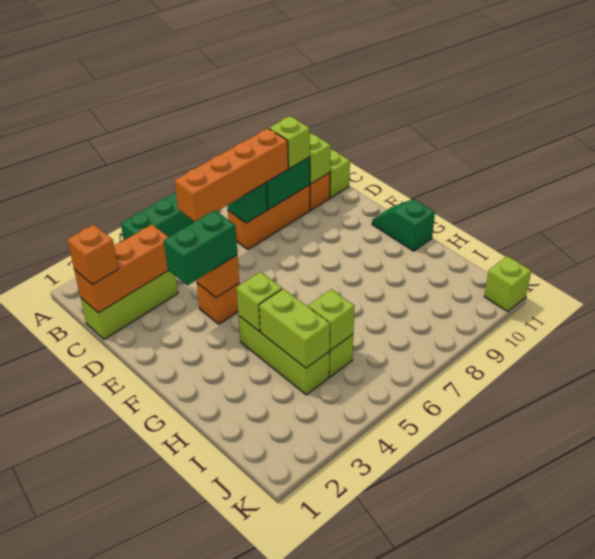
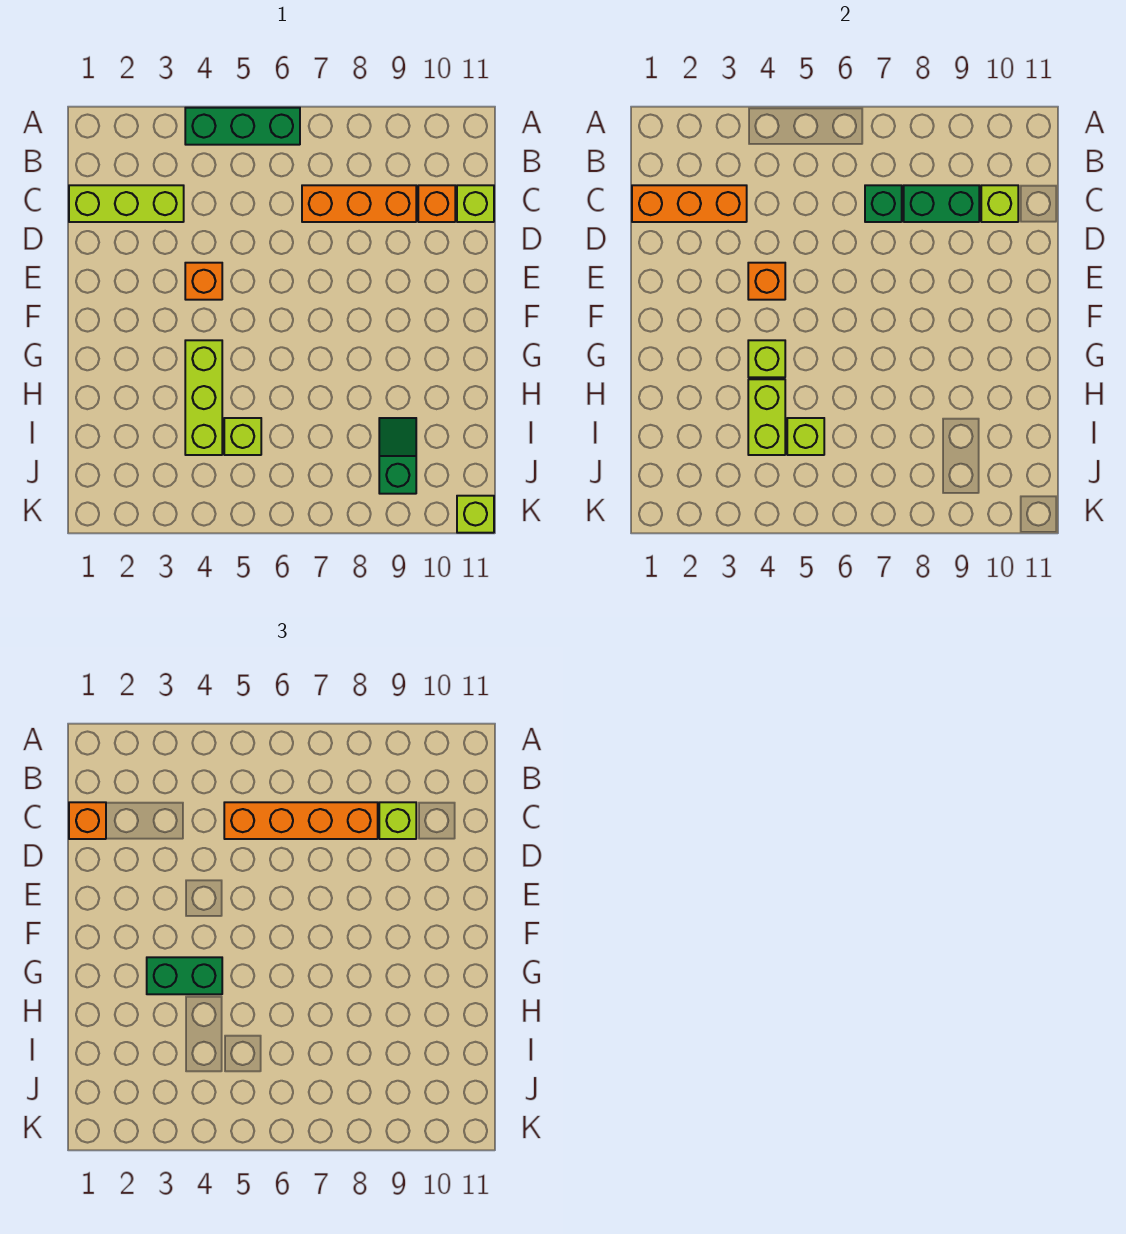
green 1x2 brick [164,210,237,285] -> green 1x2 brick moved to [147,957,222,994]
green 1x2 slope [372,199,435,251] -> green 1x2 slope moved to [379,418,416,494]

